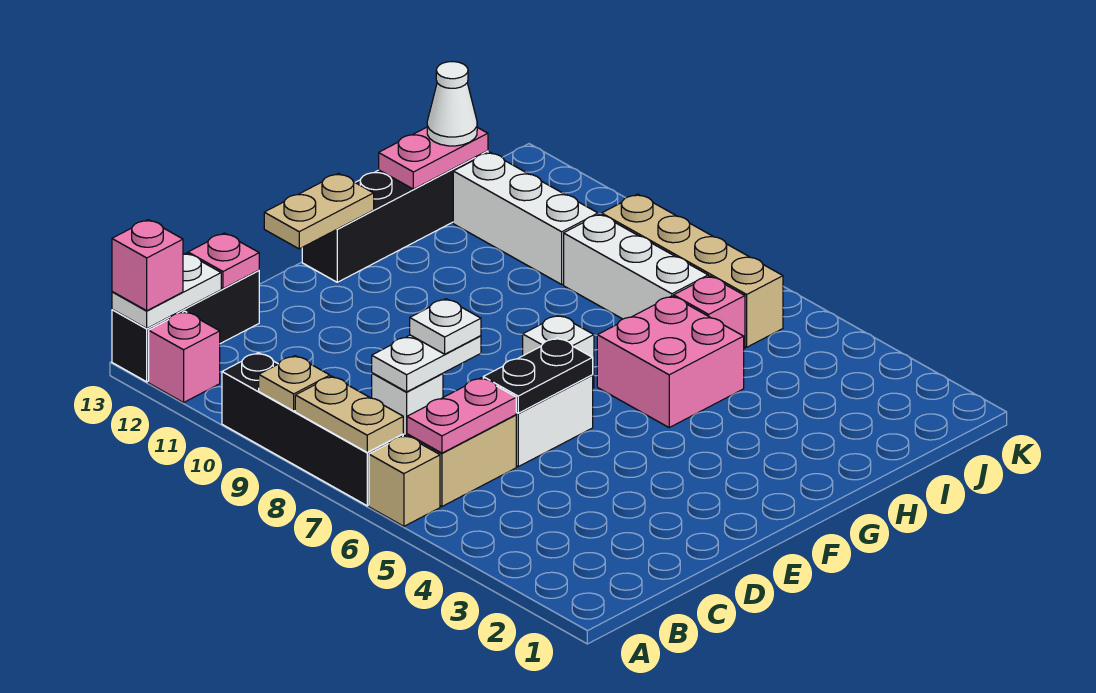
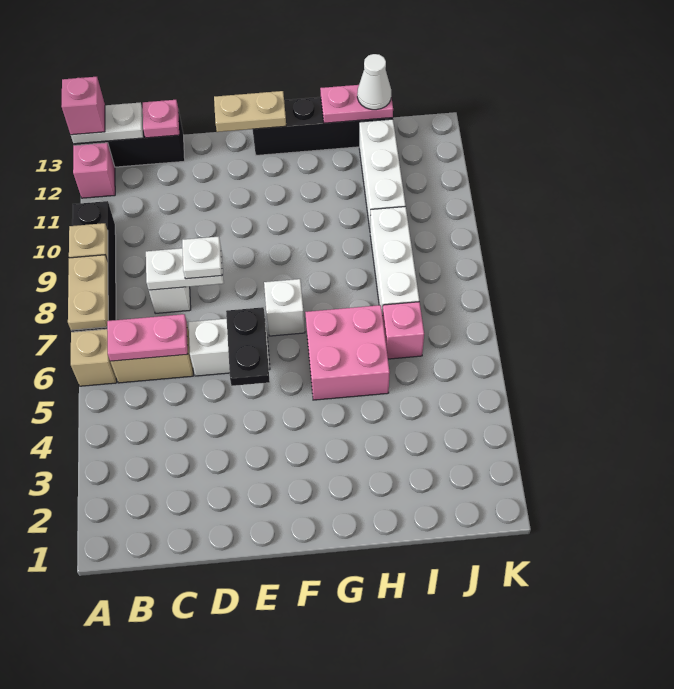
black 1x2 plate [483,338,593,413] -> black 1x2 plate turned to [226,307,270,386]
tan 1x4 brick [602,194,783,347] -> none

